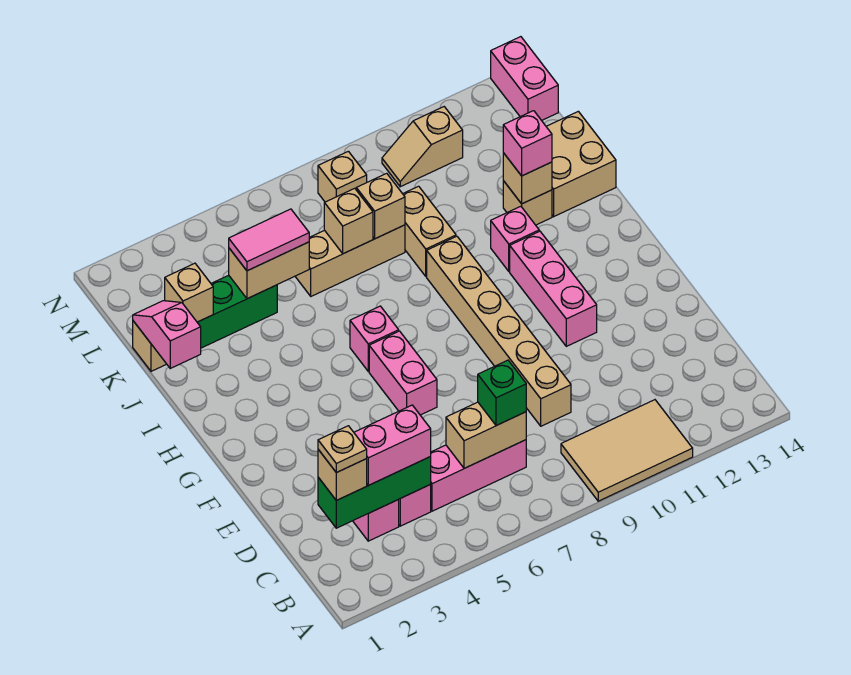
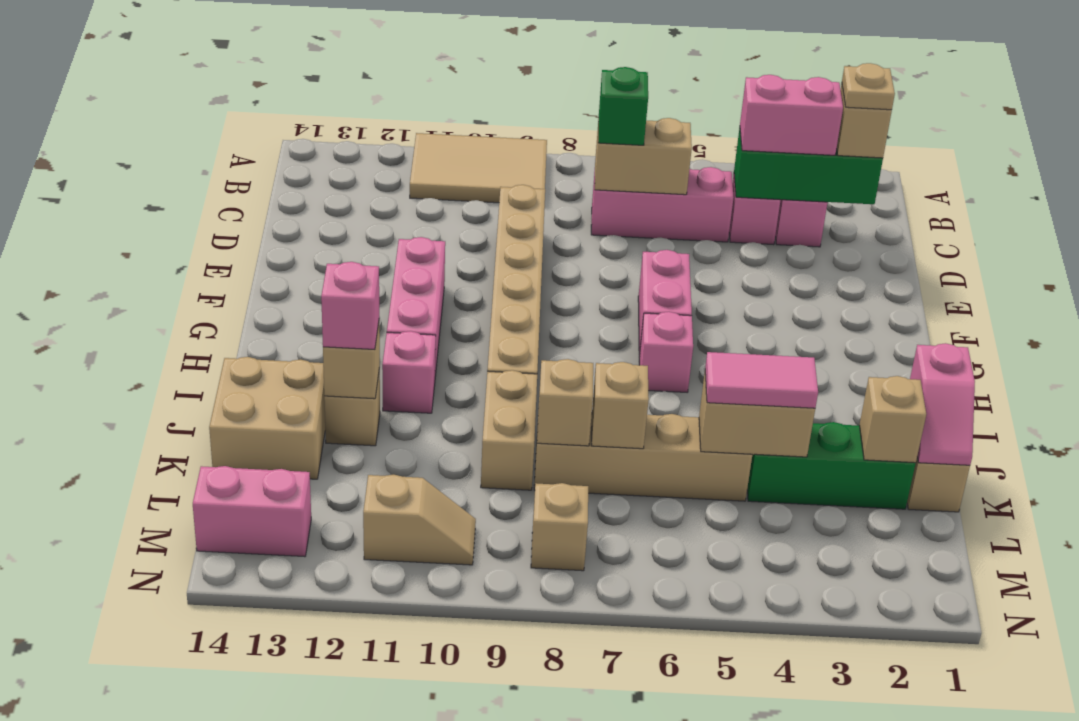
tan 1x3 brick [295,225,405,296] -> tan 1x4 brick [534,414,752,501]
pink 1x2 brick [491,37,558,121] -> pink 1x2 brick turned to [193,466,311,557]

